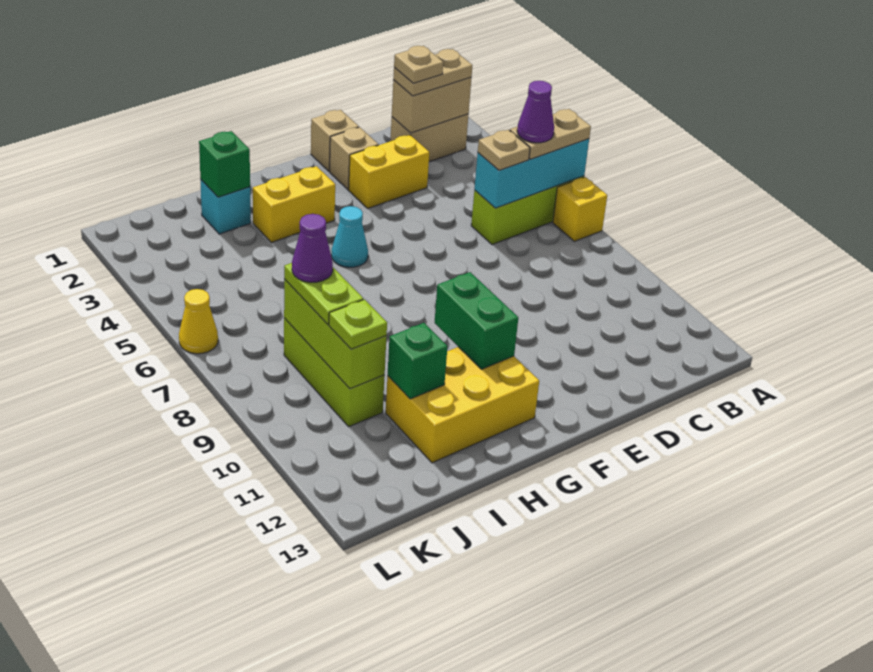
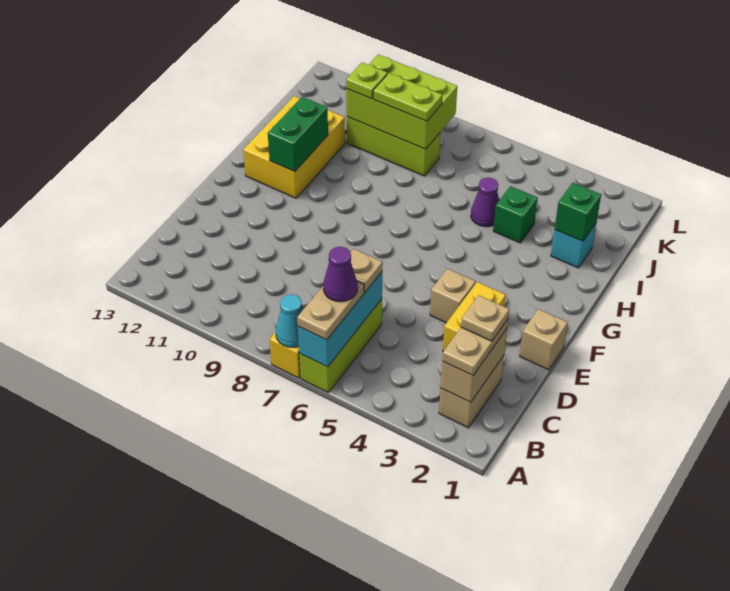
tan 1x1 brick [330,127,379,190] -> tan 1x1 brick moved to [430,269,476,323]
yellow 1x2 brick [253,166,335,242] -> none
cyan 1x1 cone [332,206,368,267] -> cyan 1x1 cone moved to [276,294,303,347]
green 1x2 brick [435,272,518,369] -> green 1x2 brick turned to [268,97,328,172]
green 1x1 brick [388,323,448,399] -> green 1x1 brick moved to [493,186,538,243]
lime 1x3 brick [284,279,387,389] -> lime 2x3 brick [346,55,457,149]
purple 1x1 cone [292,214,333,282] -> purple 1x1 cone moved to [471,177,499,227]
yellow 1x1 cone [179,289,218,354] -> none

